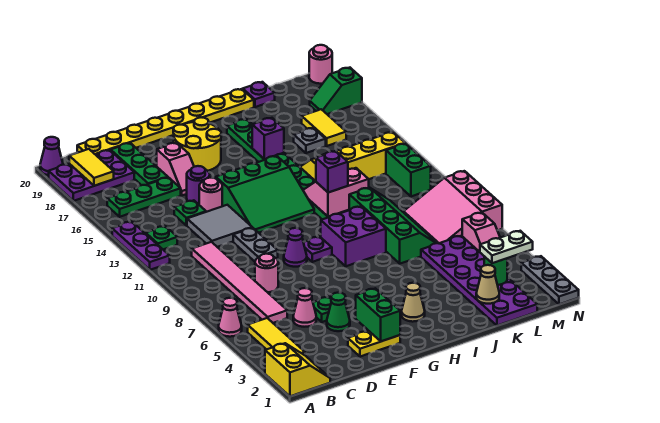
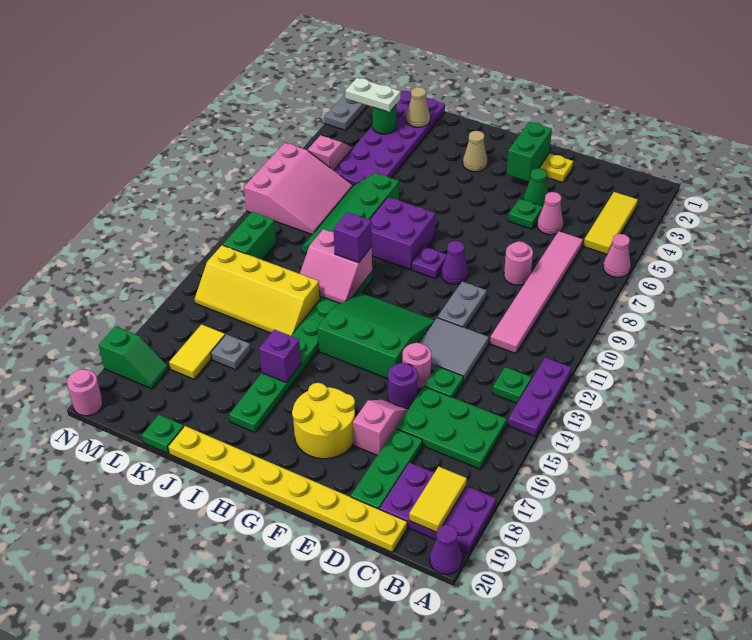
yellow 2x2 slope [265,343,330,396] -> none
green 1x3 plate [107,177,181,217] -> green 2x3 plate [396,387,506,469]
purple 1x1 plate [243,82,275,107] -> green 1x1 plate [142,415,184,453]

